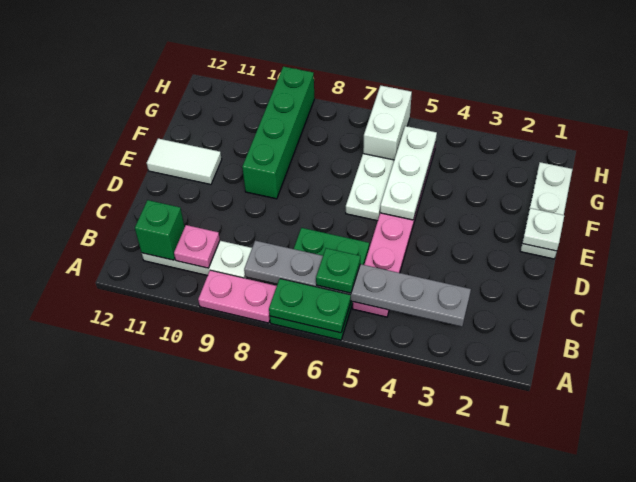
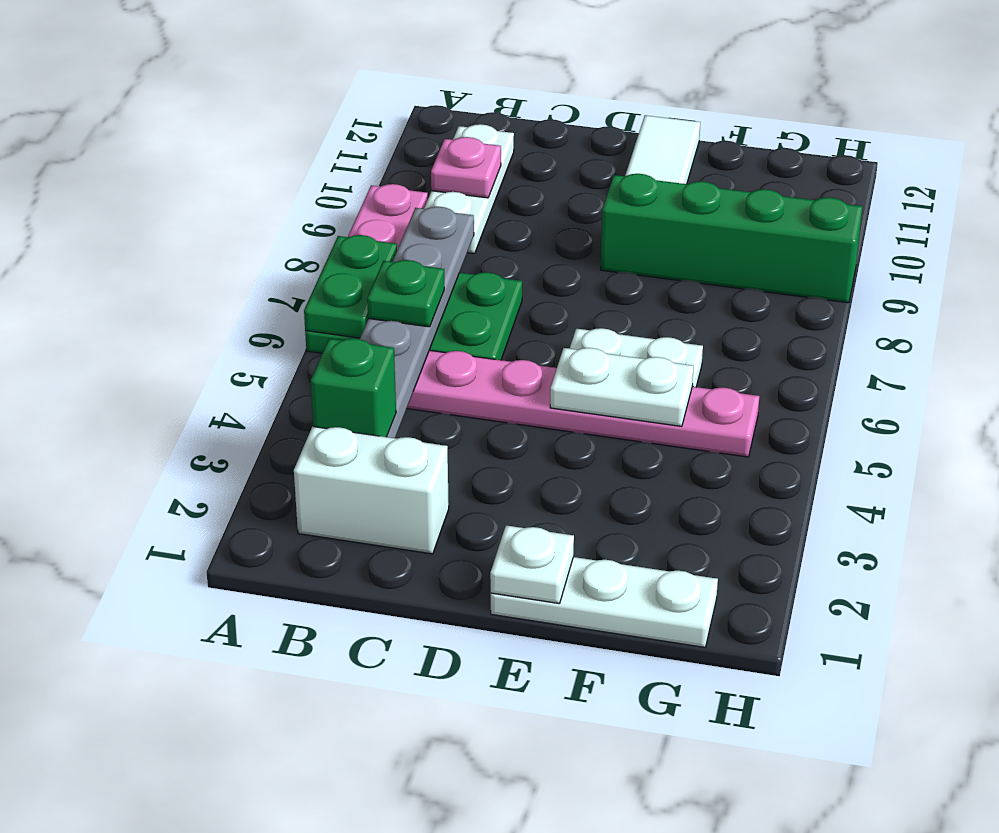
green 1x1 brick [135,200,185,260] -> green 1x1 brick moved to [311,339,396,437]
white 1x3 plate [380,126,437,220] -> white 1x2 plate [550,348,694,426]
white 1x2 brick [363,85,412,160] -> white 1x2 brick moved to [294,427,449,554]

